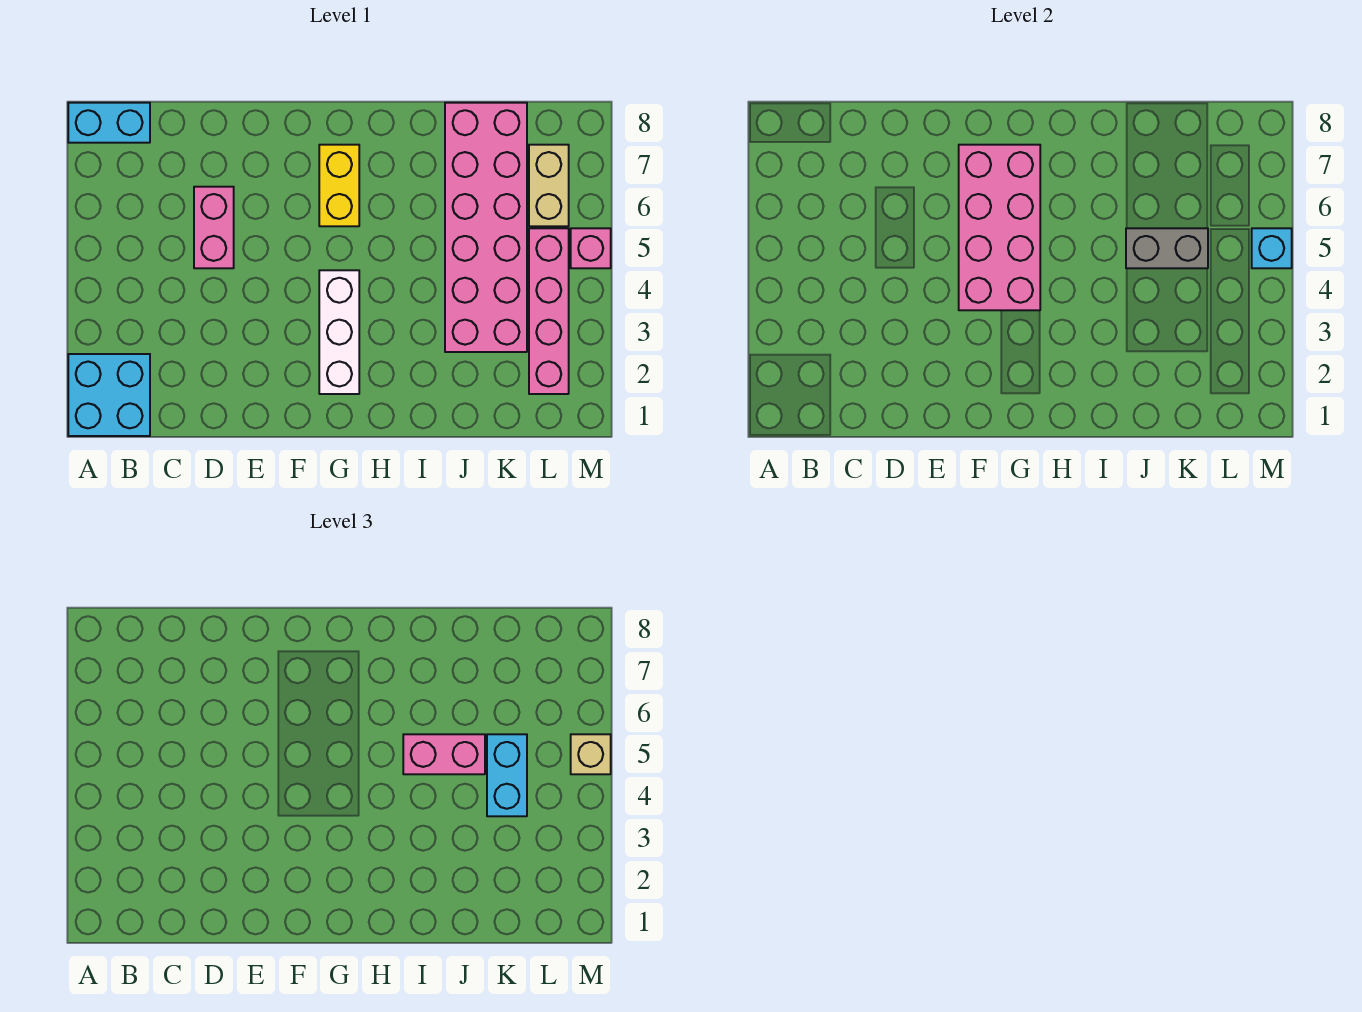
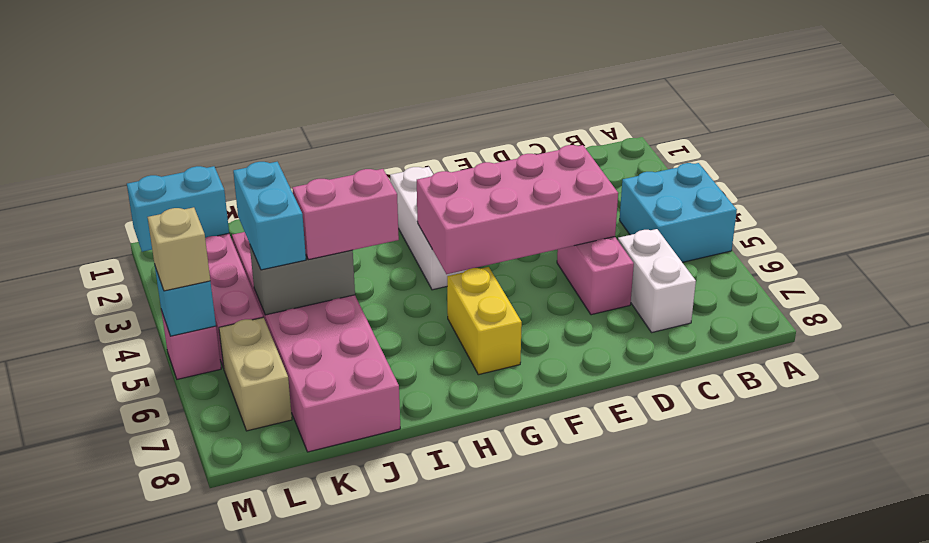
cyan 2x2 brick [68,354,150,436] -> cyan 2x2 brick moved to [620,163,737,262]
cyan 1x2 brick [68,103,150,143] -> cyan 1x2 brick moved to [127,166,229,252]
none -> white 1x2 brick [618,229,696,332]
pink 2x4 brick [959,145,1040,310] -> pink 2x4 brick turned to [417,145,618,274]

